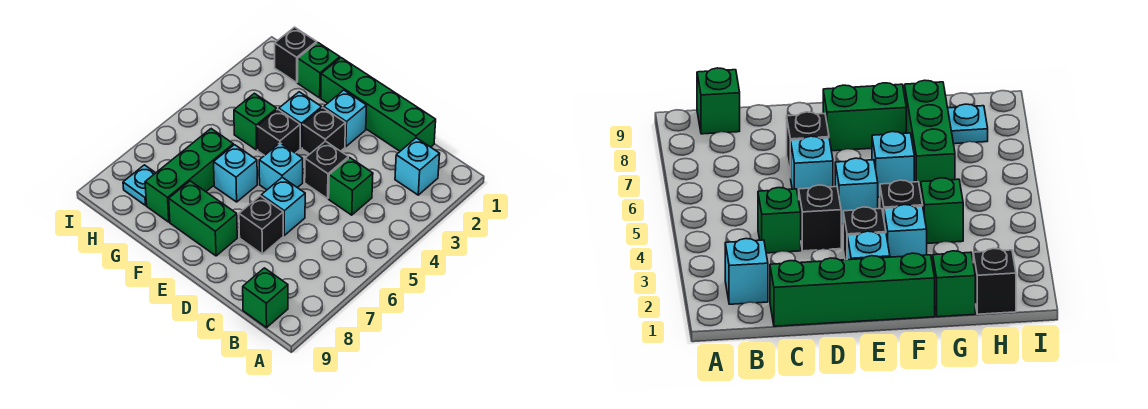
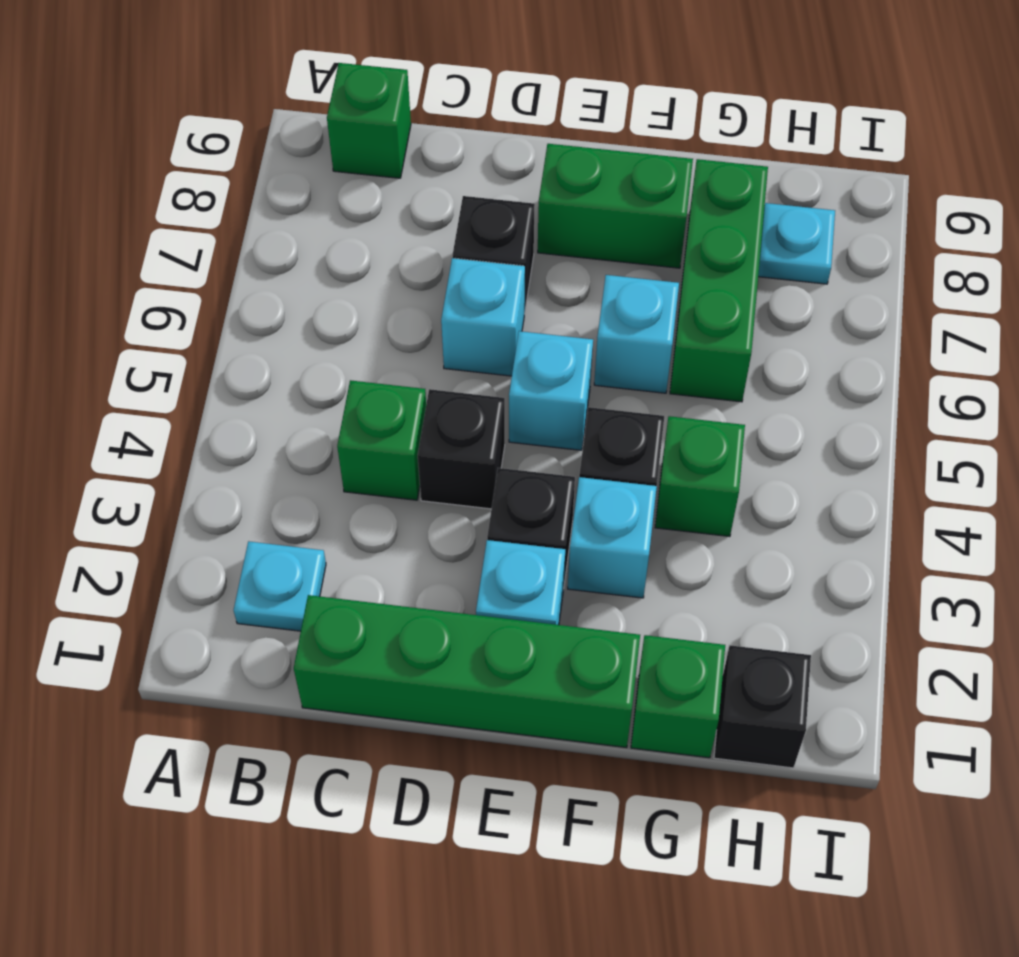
cyan 1x1 brick [395,138,440,195] -> cyan 1x1 plate [234,541,326,631]

